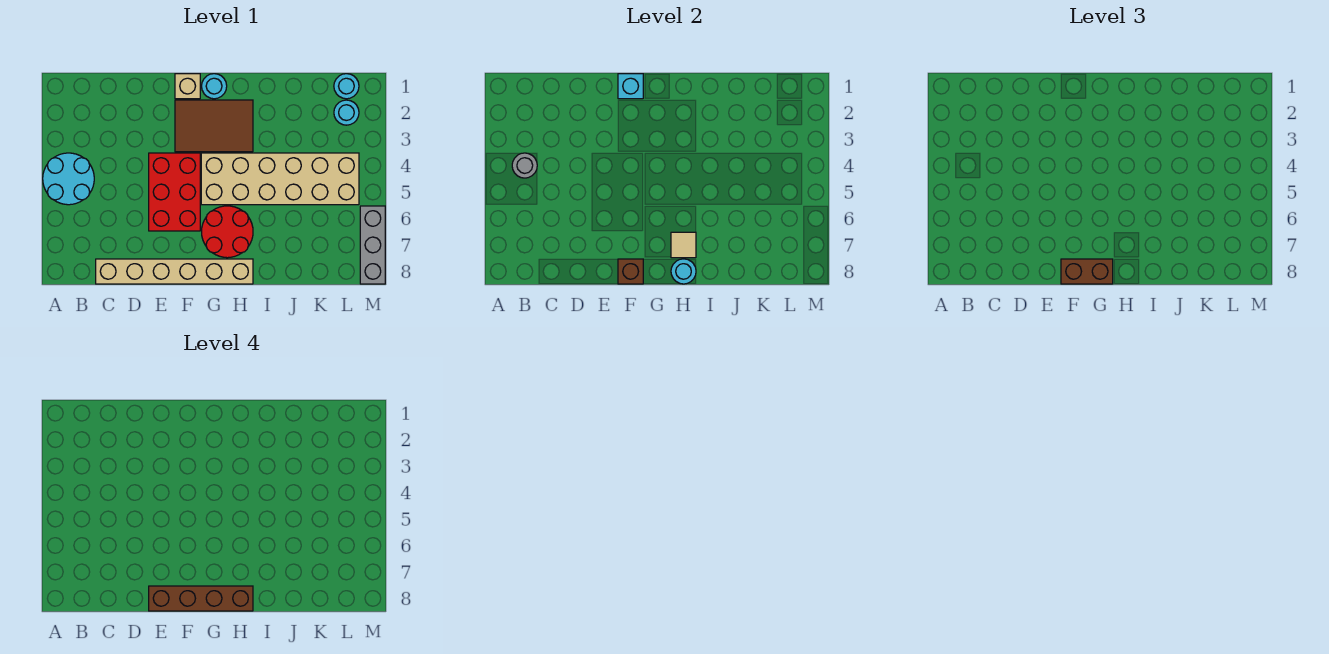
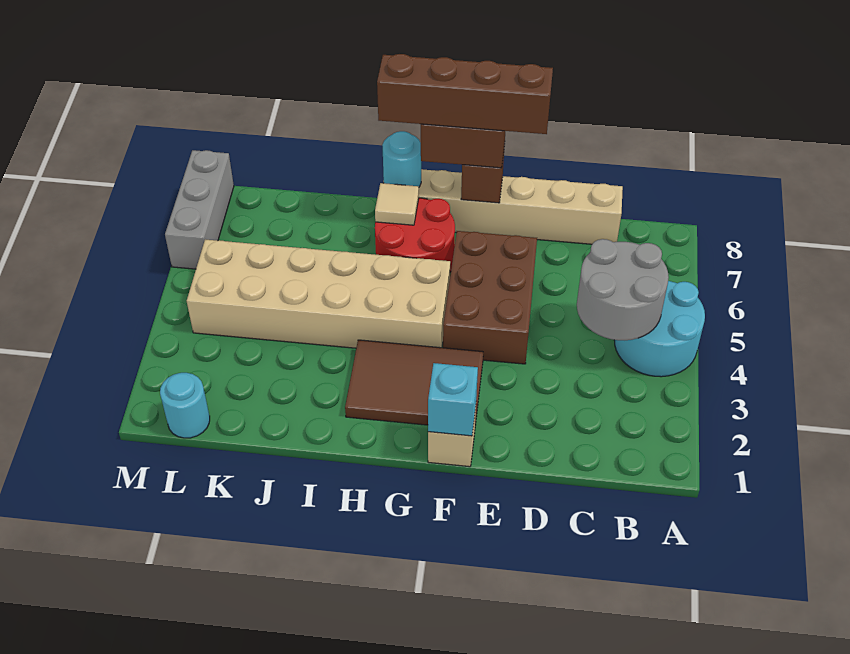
grey 1x1 round brick [512,153,537,178] -> grey 2x2 round brick [577,239,669,340]
red 2x3 brick [149,153,200,231] -> brown 2x3 brick [443,231,537,364]
cyan 1x1 round brick [202,74,227,99] -> none
cyan 1x1 round brick [334,100,359,125] -> none

